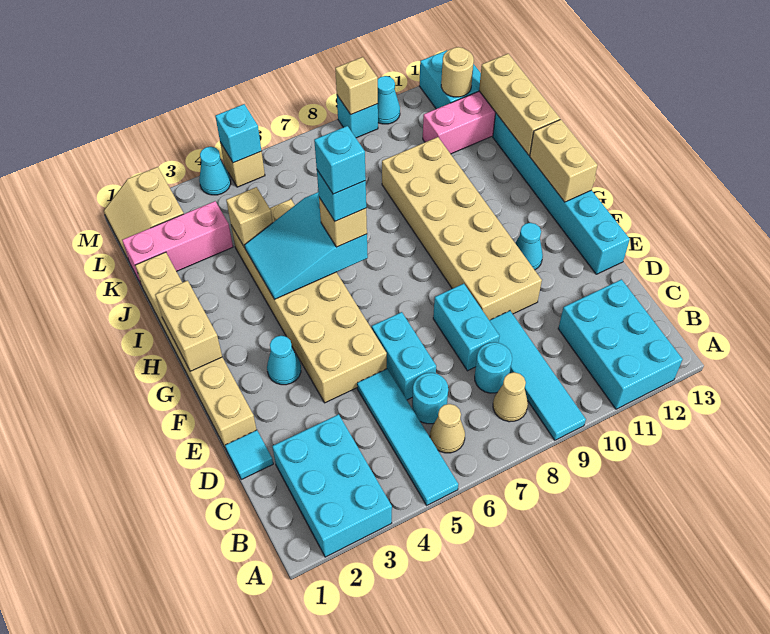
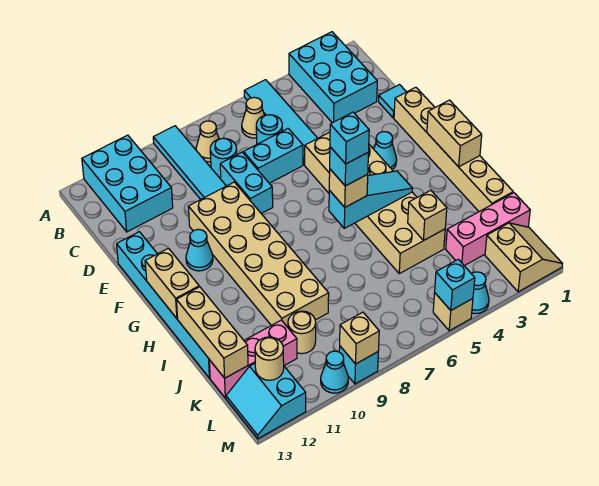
cyan 1x2 brick [372,312,436,400] -> cyan 1x2 brick turned to [243,129,303,183]
cyan 2x3 slope [245,192,368,299] -> cyan 1x3 slope [329,171,413,228]
none -> tan 1x1 round brick [288,311,316,354]

